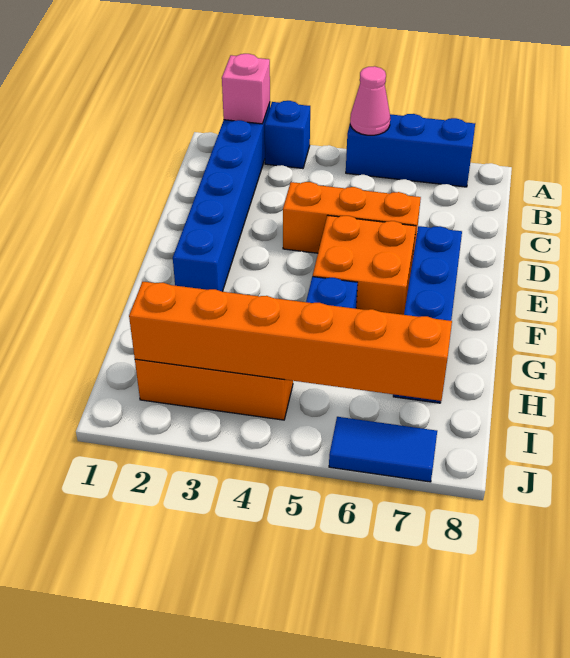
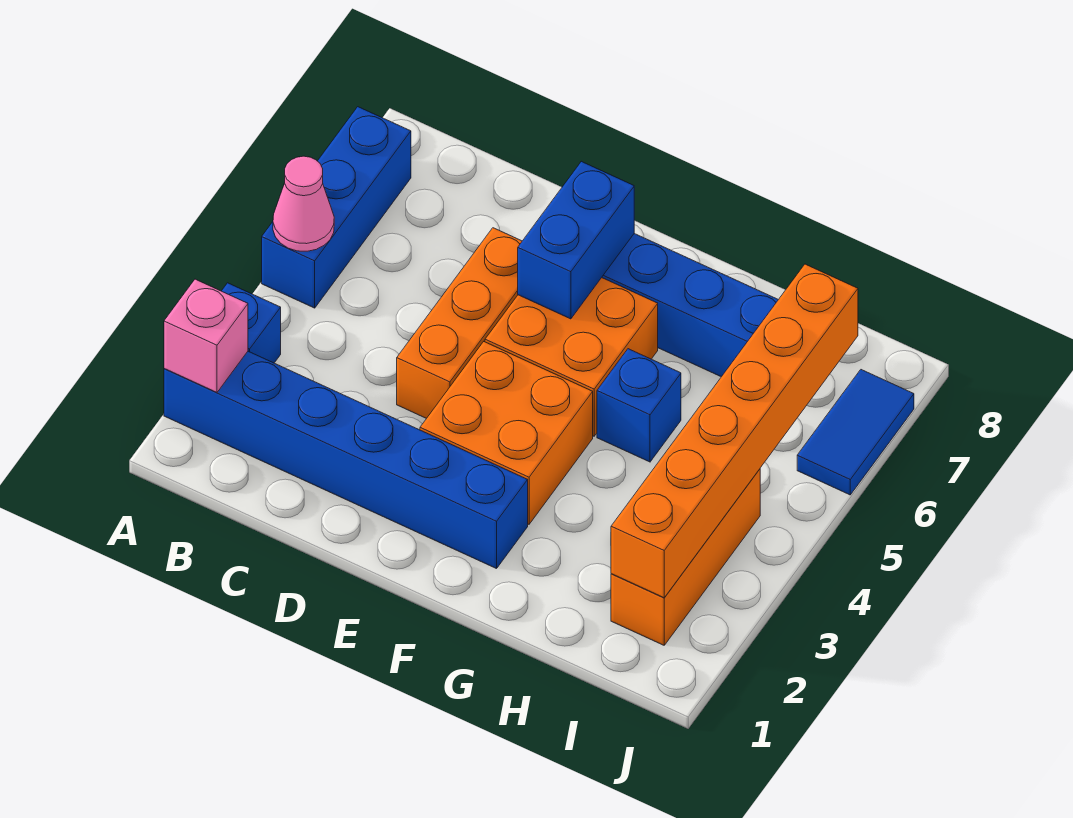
none -> orange 2x2 brick [420,342,593,524]
none -> blue 1x2 brick [518,161,634,319]

